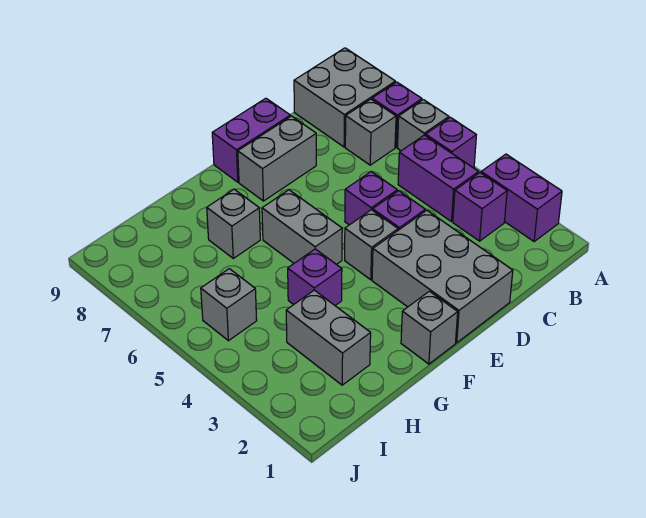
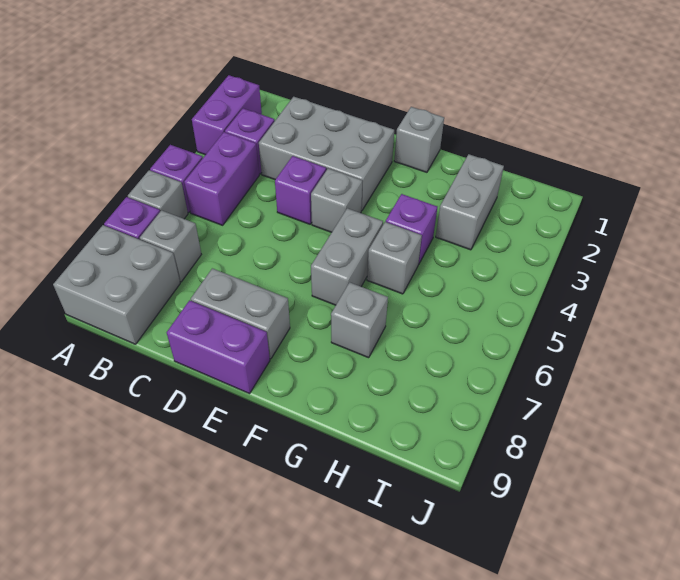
grey 2x3 brick [372,210,513,343] -> grey 2x3 brick turned to [259,97,394,211]
purple 1x1 brick [345,172,397,225] -> none
grey 1x1 brick [201,269,257,341] -> grey 1x1 brick moved to [367,222,422,294]

